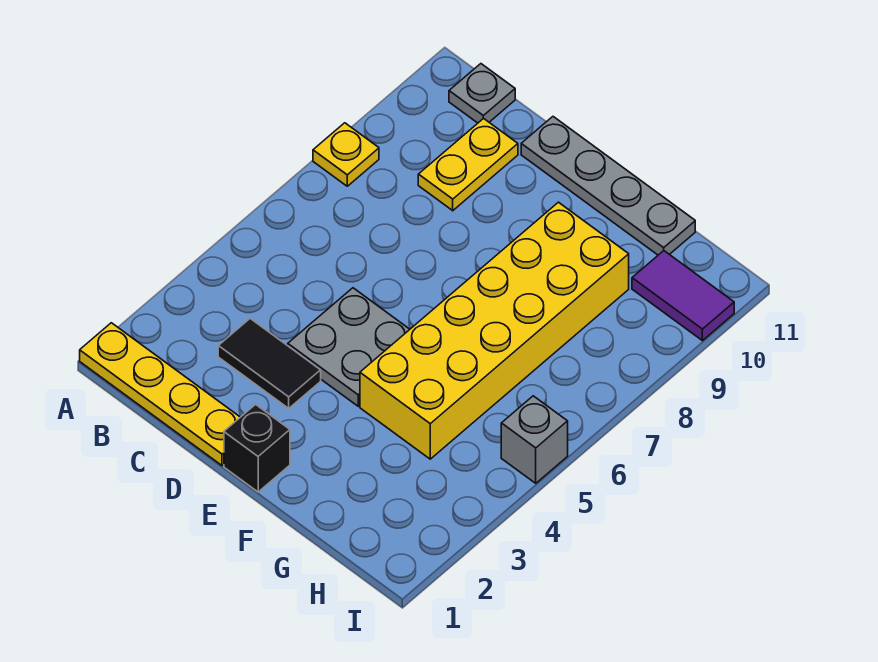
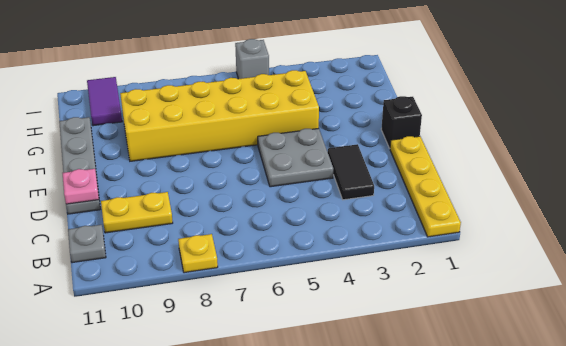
none -> pink 1x1 plate [63,169,99,204]

